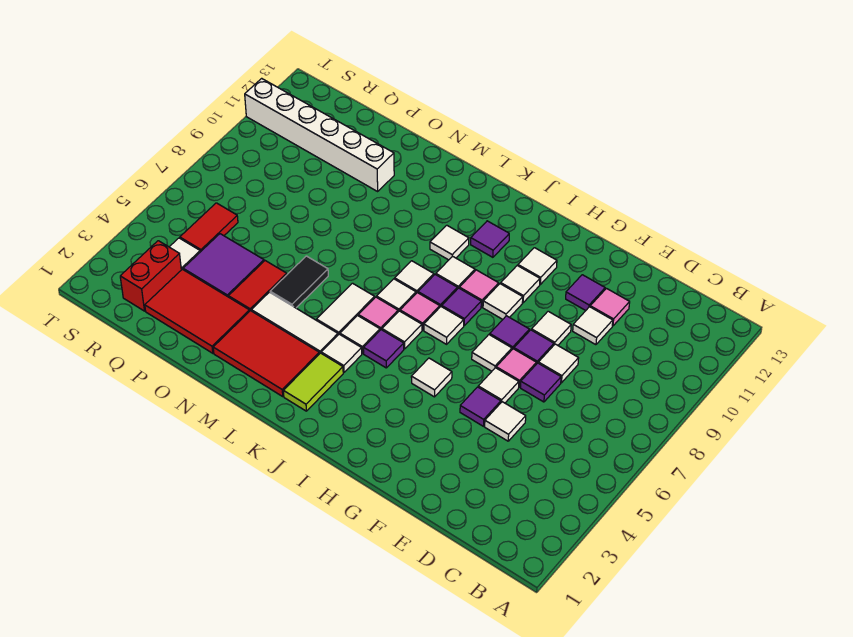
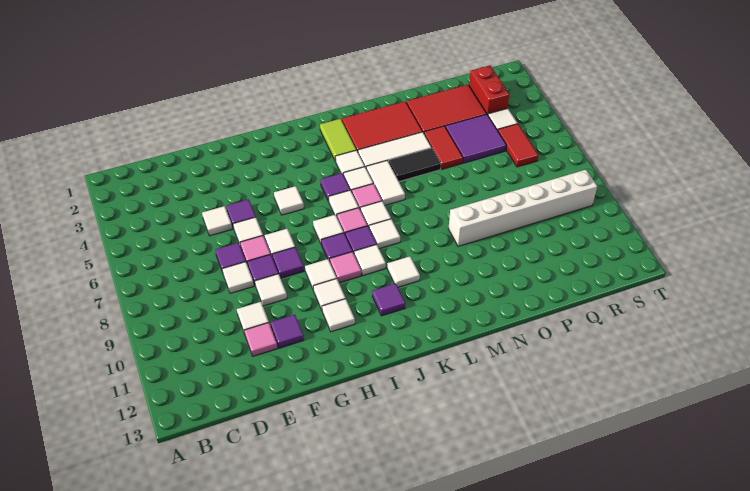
black 1x2 tile [270,256,328,308] -> black 1x2 tile turned to [389,148,441,182]
white 1x6 brick [245,78,394,191] -> white 1x6 brick moved to [448,170,597,246]

